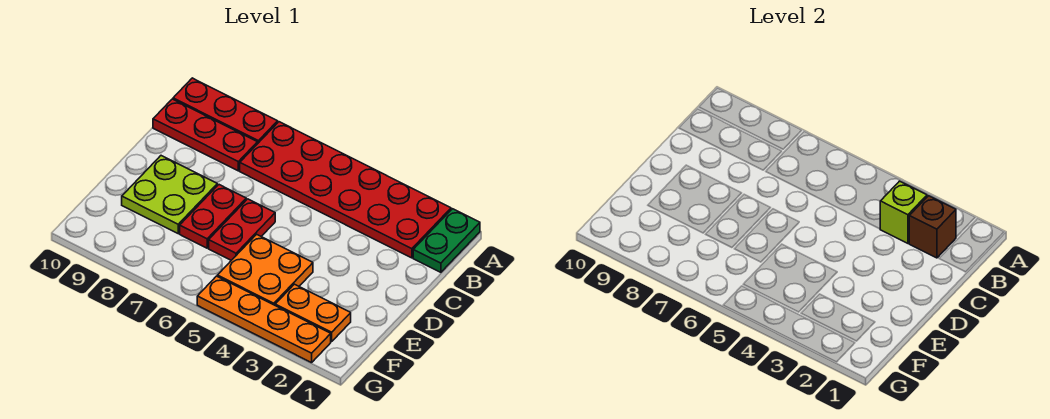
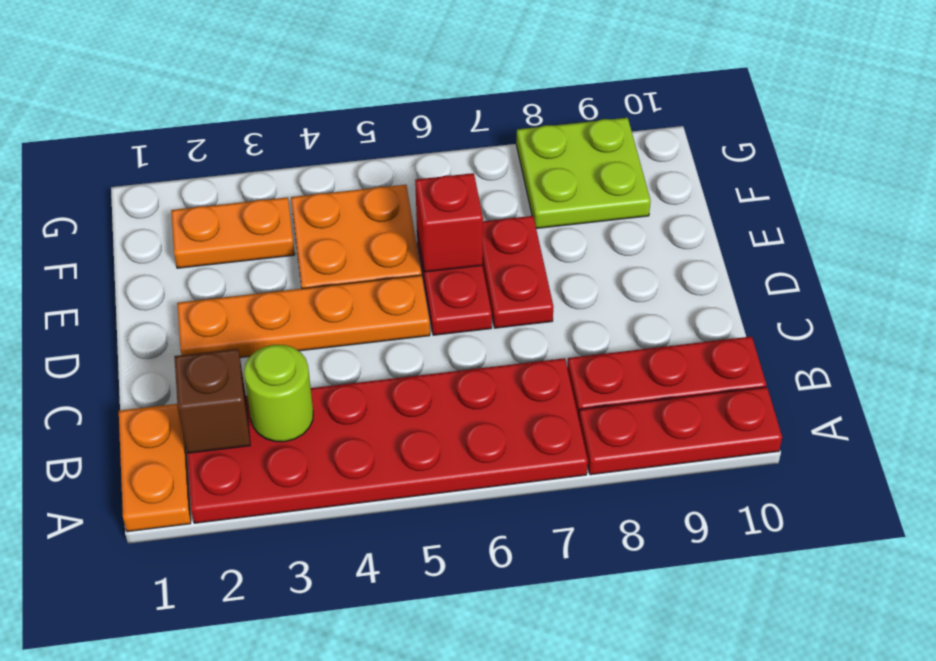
green 1x2 plate [413,209,480,272] -> orange 1x2 plate [119,404,191,532]
lime 1x1 brick [880,181,927,243] -> lime 1x1 round brick [244,345,313,442]
lime 2x2 plate [122,156,217,233] -> lime 2x2 plate moved to [516,118,651,228]
none -> red 1x1 brick [415,173,483,272]
orange 1x4 plate [197,276,331,363] -> orange 1x4 plate moved to [177,275,430,358]

